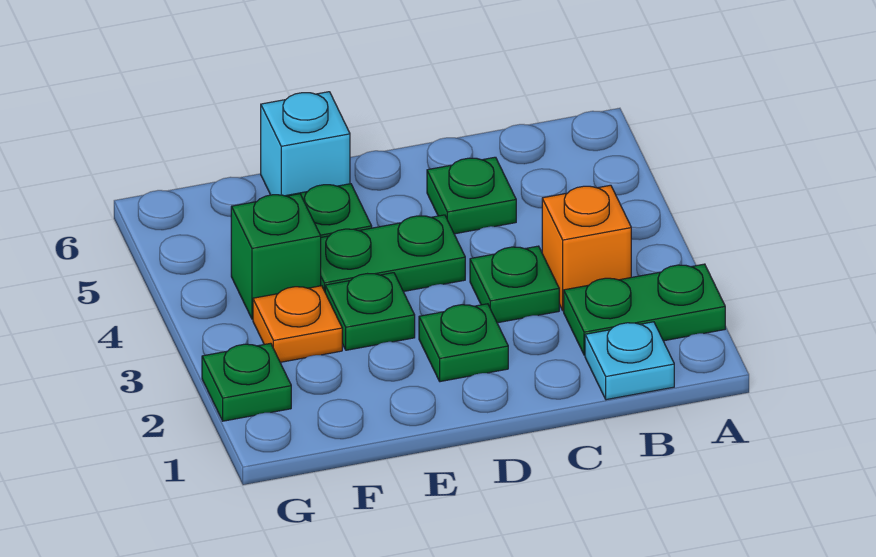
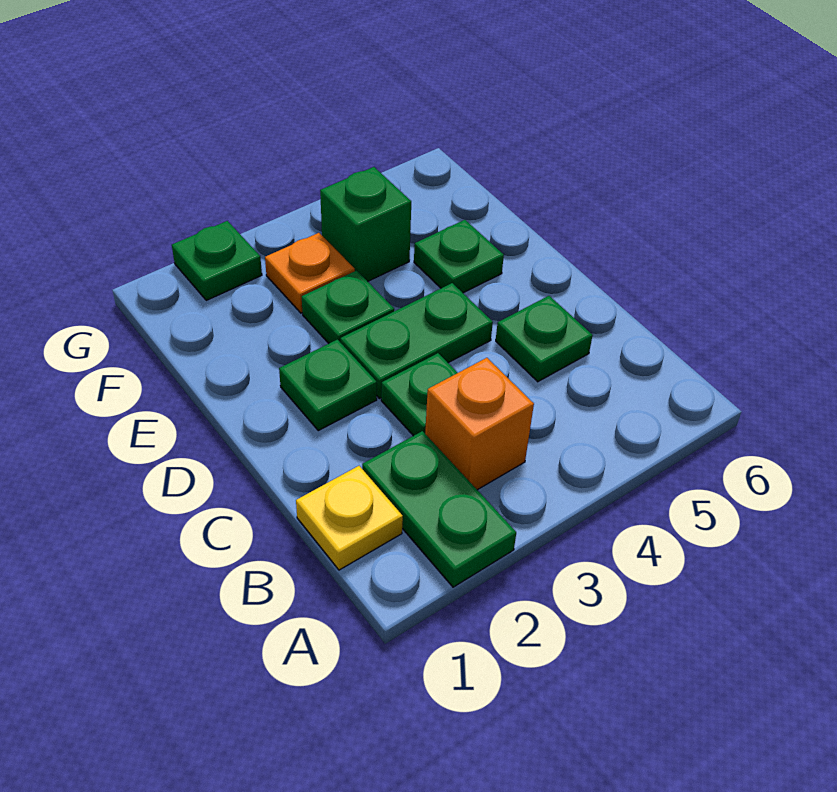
cyan 1x1 plate [585,322,674,400] -> yellow 1x1 plate [296,466,403,570]
green 1x2 plate [321,215,465,292] -> green 1x2 plate turned to [340,283,493,399]
cyan 1x1 brick [261,92,350,196] -> none

